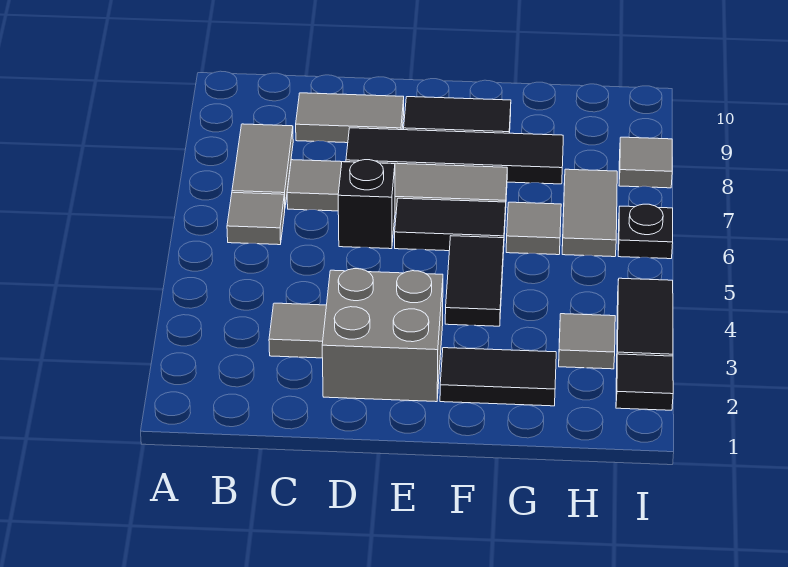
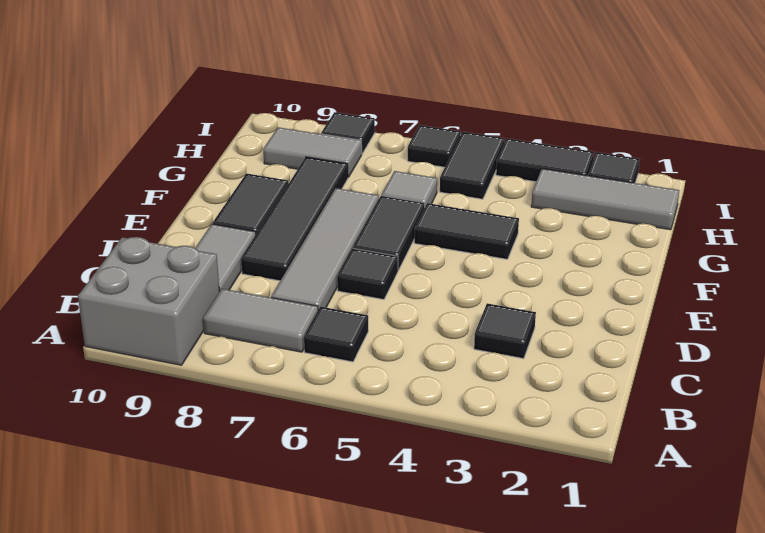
grey 1x1 tile [227,192,285,245] -> black 1x1 tile [304,307,368,362]
grey 1x1 tile [269,303,327,358] -> black 1x1 tile [474,303,536,359]
grey 2x2 brick [322,269,443,402] -> grey 2x2 brick moved to [78,237,220,365]
black 1x1 brick [338,160,395,249] -> black 1x1 tile [337,248,398,299]
black 1x2 tile [440,348,556,406] -> black 1x2 tile moved to [440,132,505,199]
grey 1x1 tile [559,314,615,369] -> grey 1x3 tile [531,169,680,230]
grey 1x2 tile [562,169,617,257] -> grey 1x2 tile moved to [263,127,362,177]
black 1x1 plate [618,204,673,259] -> black 1x1 tile [408,125,461,167]
grey 1x1 tile [619,137,672,188] -> black 1x1 tile [321,112,375,154]

